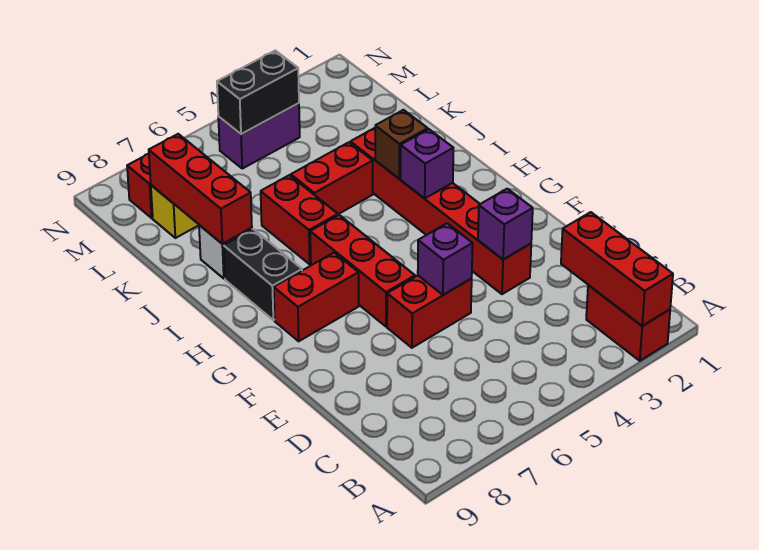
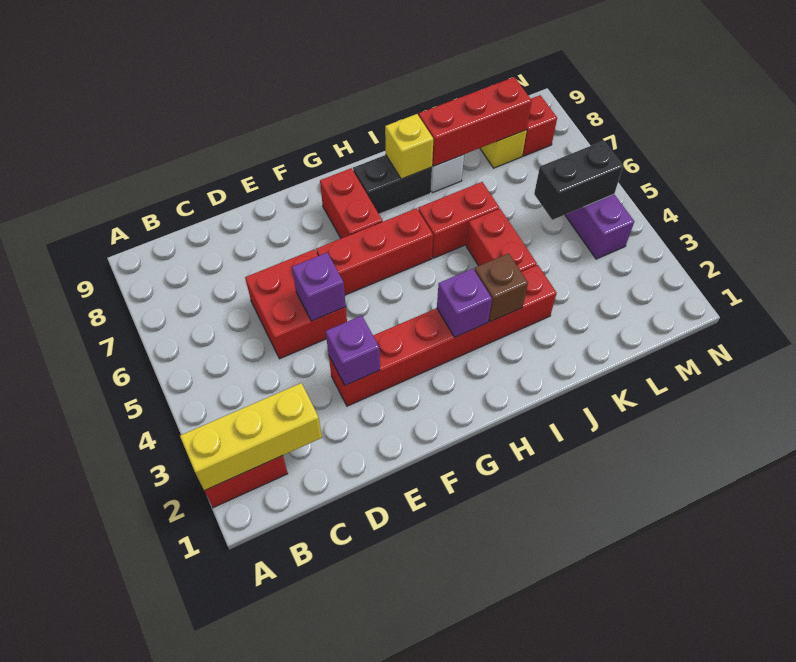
red 1x3 brick [561,212,673,326] -> yellow 1x3 brick [180,383,322,491]
red 1x2 brick [387,276,472,348] -> red 2x2 brick [245,250,347,359]
none -> yellow 1x1 brick [385,114,433,179]
black 1x2 brick [217,50,299,134] -> black 1x2 brick turned to [534,141,623,220]

